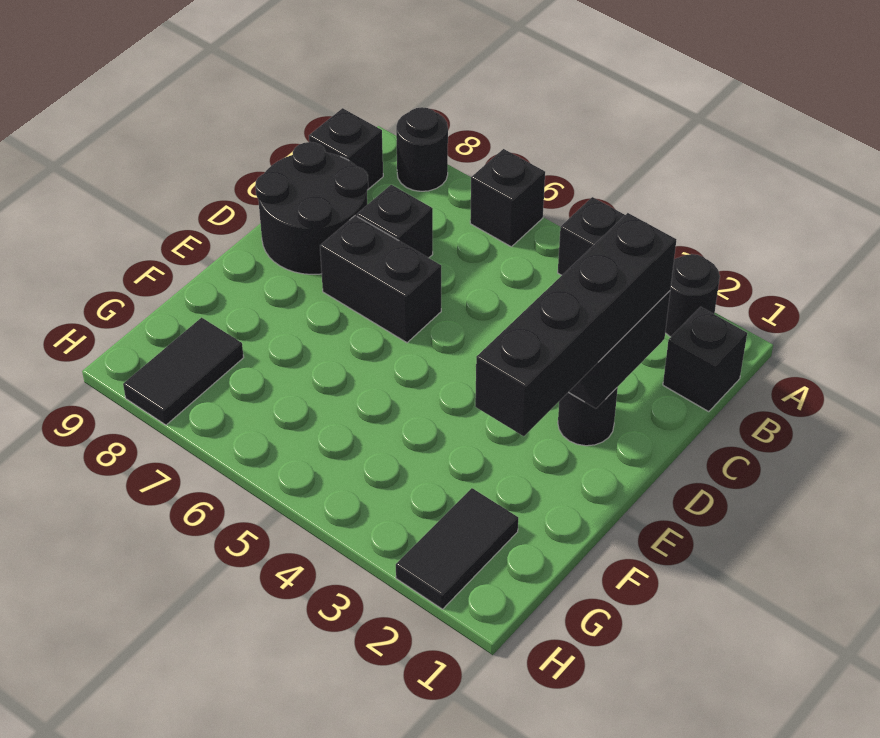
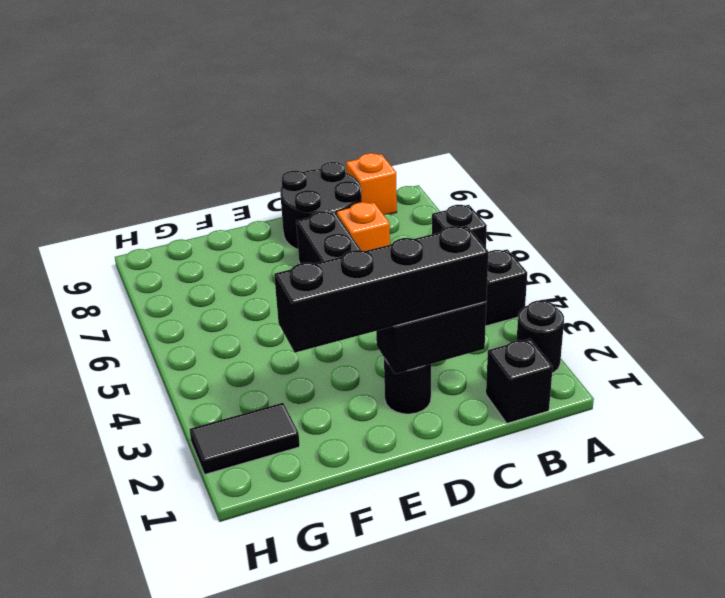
black 1x1 round brick [396,107,448,191] -> none
black 1x1 brick [309,108,383,189] -> orange 1x1 brick [346,153,397,215]
black 1x1 brick [357,185,433,258] -> orange 1x1 brick [337,202,390,251]
black 1x2 tile [123,318,244,425] -> none

